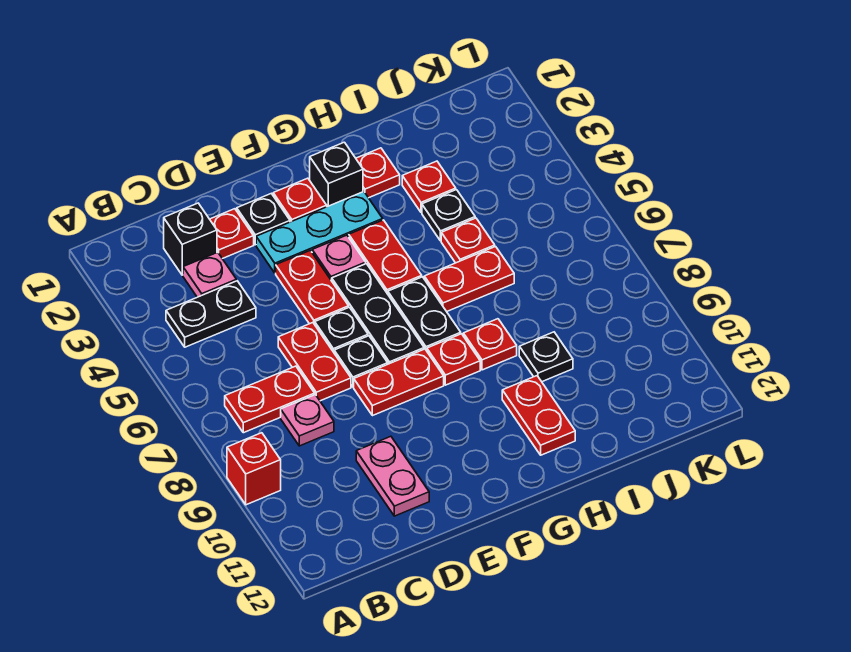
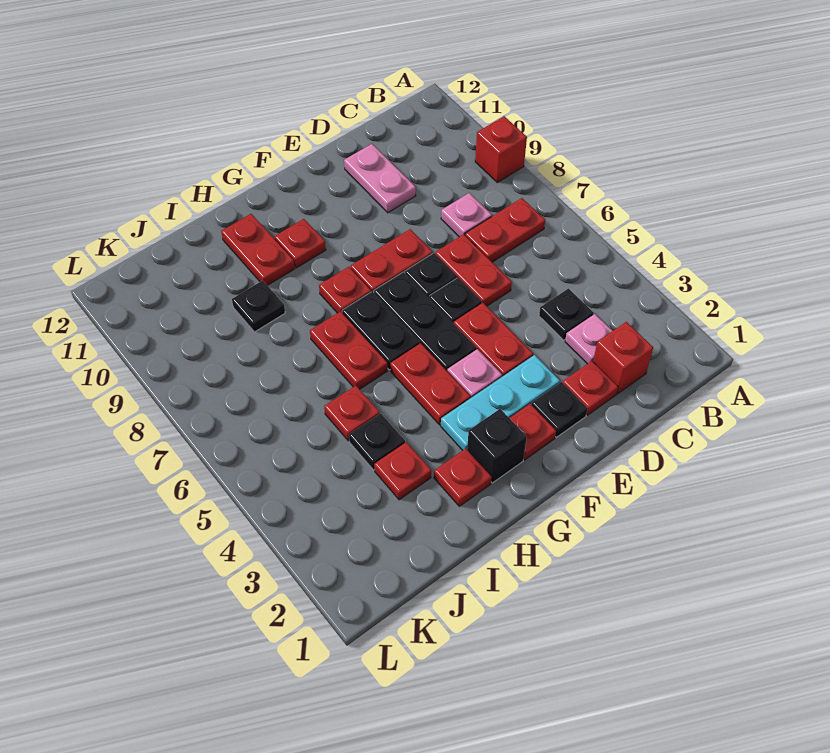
black 1x2 plate [166,281,256,347] -> black 1x1 plate [539,289,594,340]
black 1x1 brick [164,203,217,275] -> red 1x1 brick [593,322,653,394]
red 1x2 plate [424,247,514,312] -> red 1x2 plate turned to [310,311,388,389]
red 1x1 plate [463,319,517,370] -> red 1x1 plate moved to [274,219,326,268]

